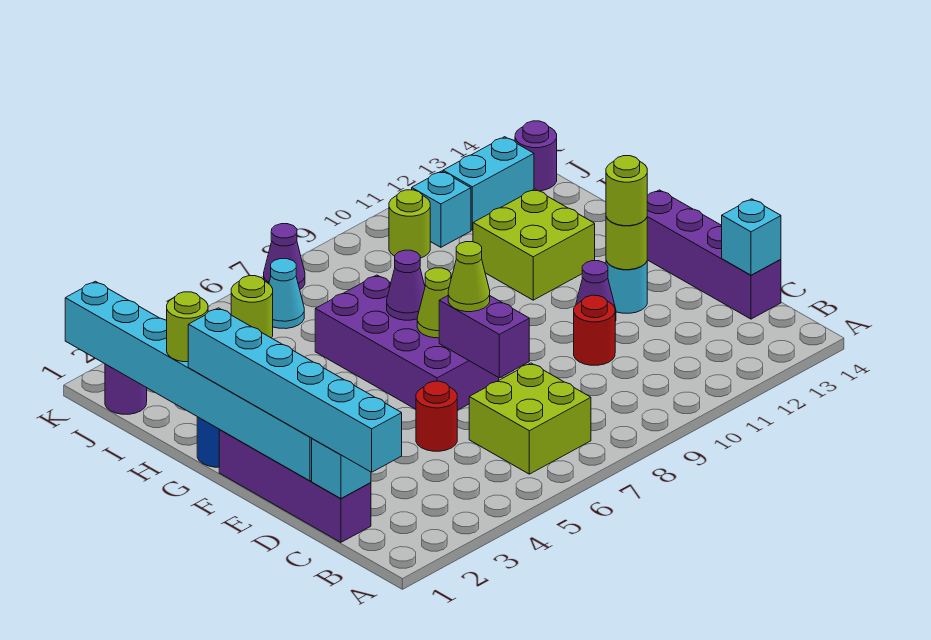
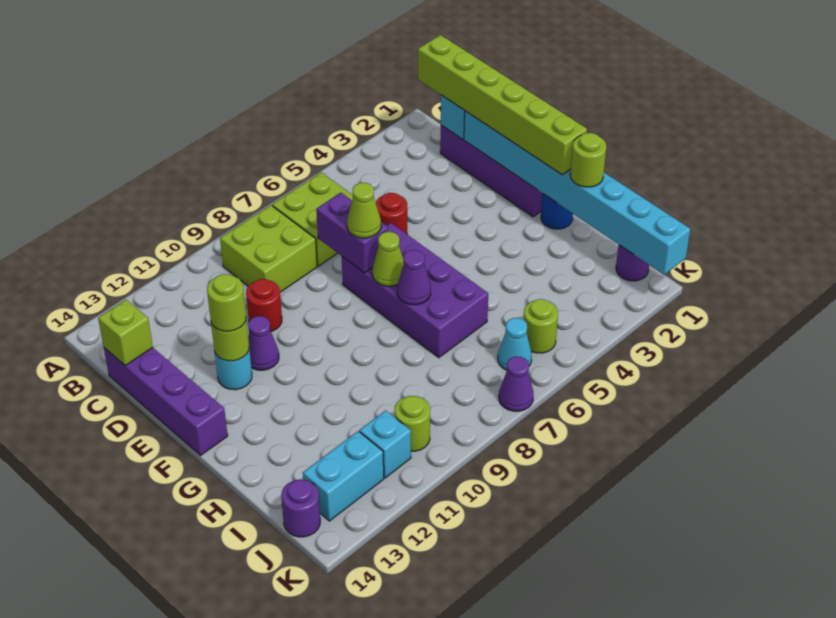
cyan 1x6 brick [188,308,402,472] -> lime 1x6 brick [418,35,587,175]
cyan 1x1 brick [722,199,781,275] -> lime 1x1 brick [98,300,153,365]
lime 2x2 brick [473,189,595,300] -> lime 2x2 brick moved to [220,205,317,292]

